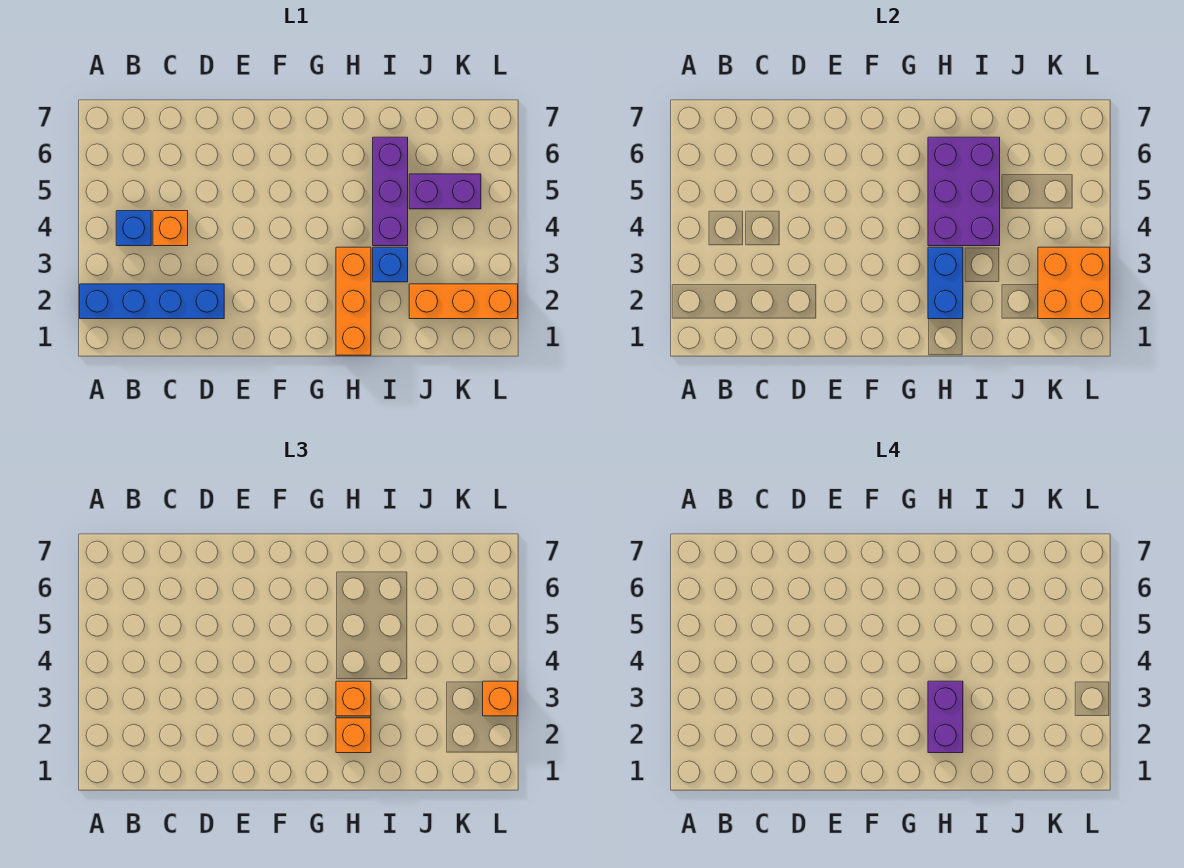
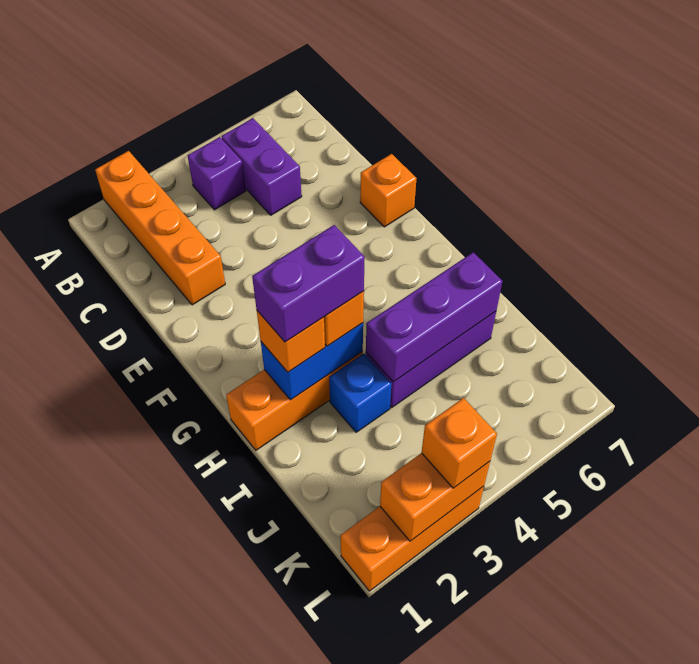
blue 1x4 brick [80,284,224,319] -> orange 1x4 brick [95,151,225,305]
blue 1x1 brick [116,211,151,246] -> purple 1x1 brick [188,137,246,210]
orange 1x1 brick [153,211,188,246] -> orange 1x1 brick moved to [360,154,417,227]
purple 2x3 brick [928,137,1000,246] -> purple 1x3 brick [366,252,502,382]
orange 1x3 brick [409,284,518,319] -> orange 1x3 brick turned to [341,486,484,591]
purple 1x2 brick [409,174,481,209] -> purple 1x2 brick moved to [221,118,302,215]
orange 2x2 brick [1038,247,1110,319] -> orange 1x2 brick [380,453,490,541]

